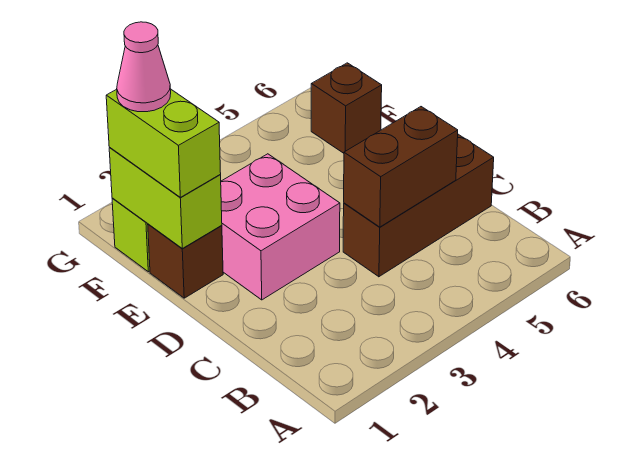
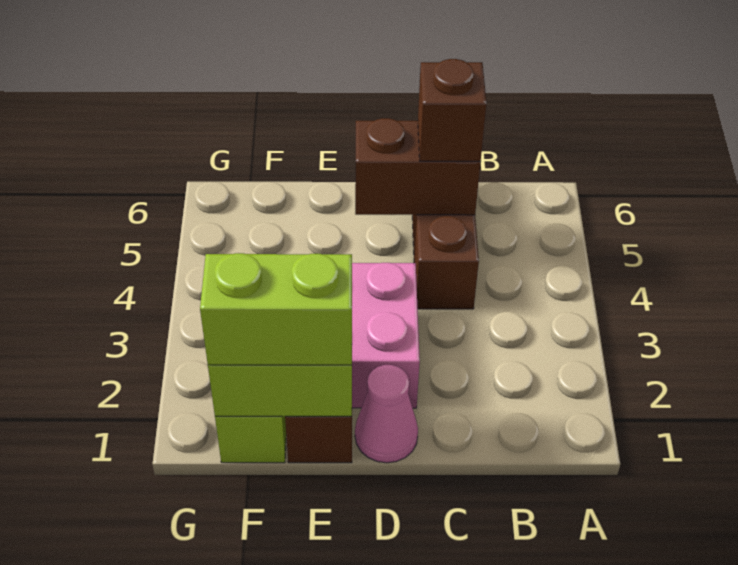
brown 1x2 brick [344,107,458,227] -> brown 1x2 brick turned to [355,118,481,215]
pink 1x1 cone [117,22,171,112] -> pink 1x1 cone moved to [355,365,418,463]
brown 1x1 brick [311,63,382,153] -> brown 1x1 brick moved to [418,59,487,161]

